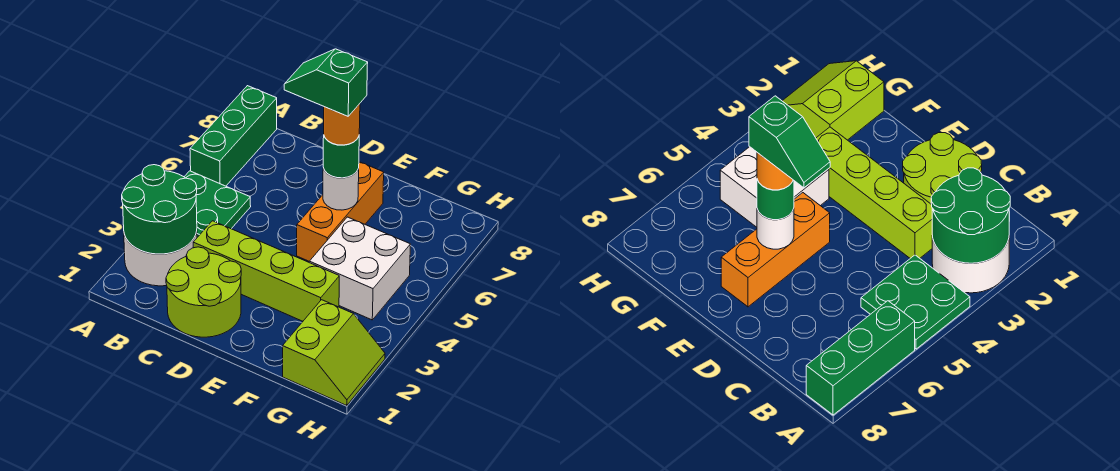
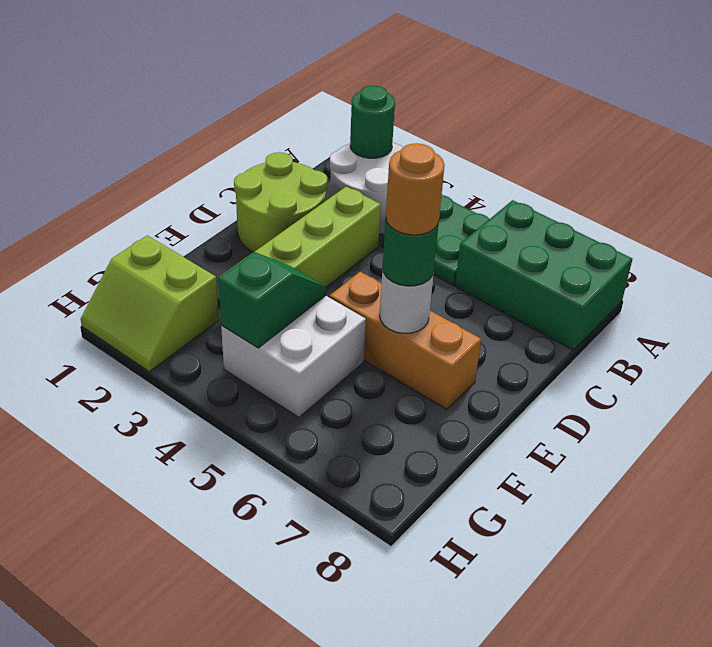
green 2x2 round brick [122,165,197,254] -> green 1x1 round brick [350,86,395,158]
green 1x3 brick [190,86,277,186] -> green 2x3 brick [455,200,632,350]
green 1x2 slope [284,49,368,116] -> green 1x2 slope moved to [218,252,326,348]

